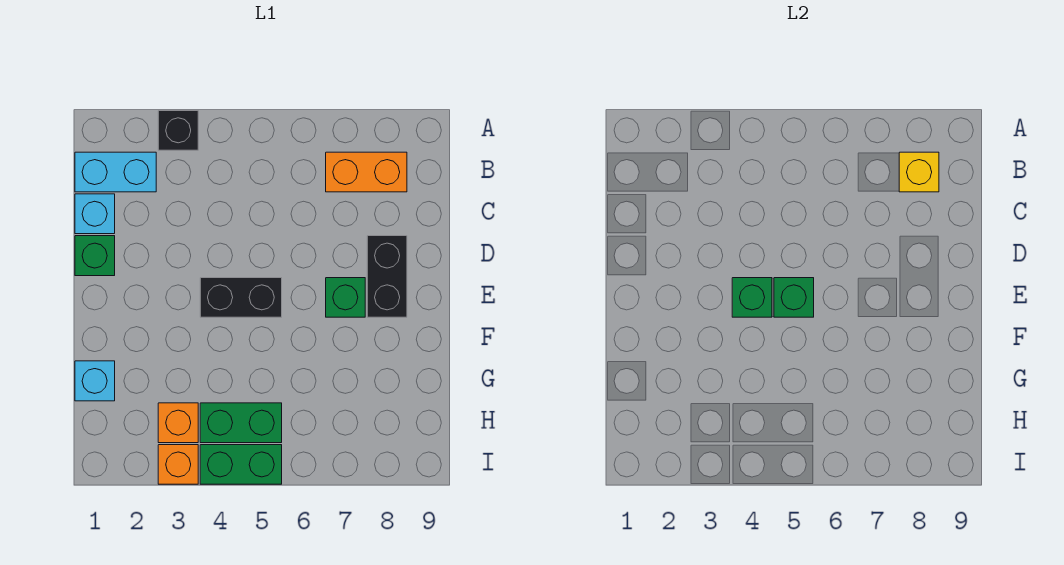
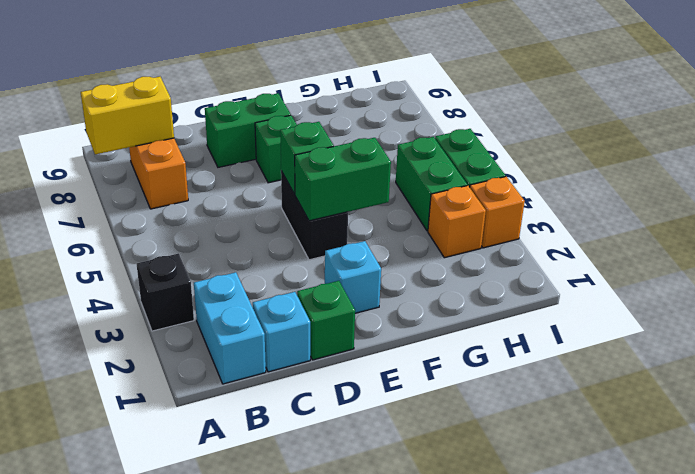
yellow 1x1 brick [899,152,939,192] -> yellow 1x2 brick [81,77,174,154]
black 1x2 brick [367,236,407,317] -> green 1x2 brick [205,93,291,167]
green 1x1 brick [732,278,772,317] -> green 1x2 brick [295,138,391,221]
cyan 1x1 brick [75,361,115,401] -> cyan 1x1 brick moved to [325,241,381,313]

